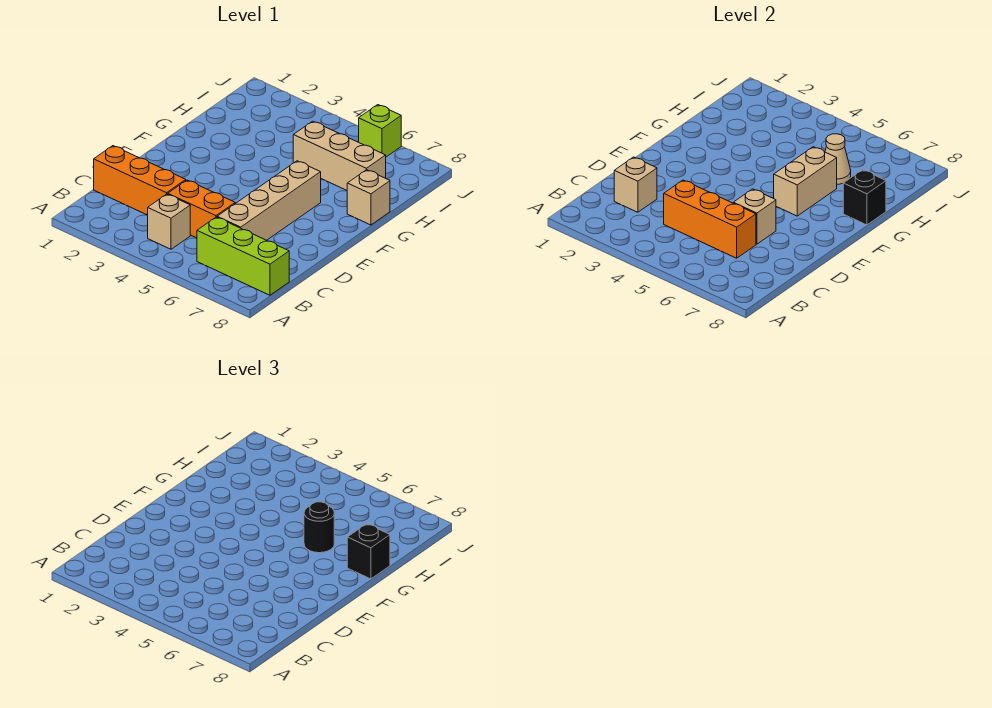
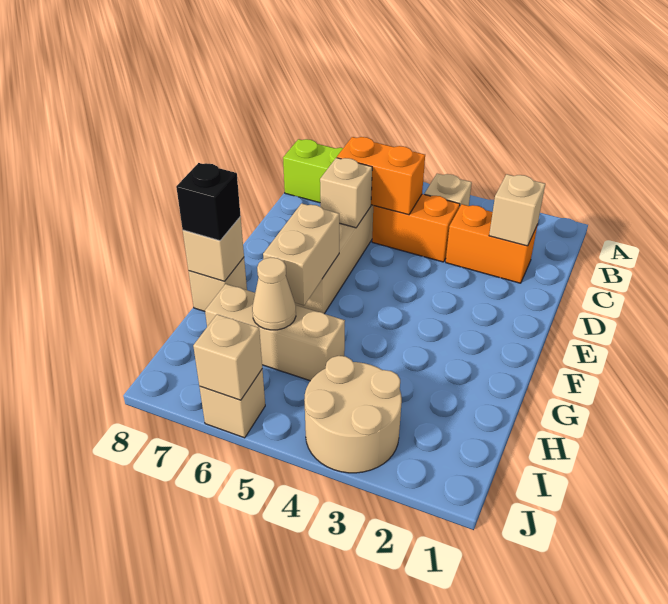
orange 1x3 brick [94,146,186,215] -> orange 1x2 brick [446,204,537,283]
orange 1x3 brick [664,180,756,258] -> orange 1x2 brick [337,137,425,215]
black 1x1 round brick [304,502,334,553] -> none
black 1x1 brick [843,170,886,225] -> tan 1x1 brick [183,217,244,281]
none -> tan 2x2 round brick [304,356,402,473]
lime 1x1 brick [359,105,401,157] -> tan 1x1 brick [200,369,265,438]
none -> tan 1x1 brick [193,314,262,400]

